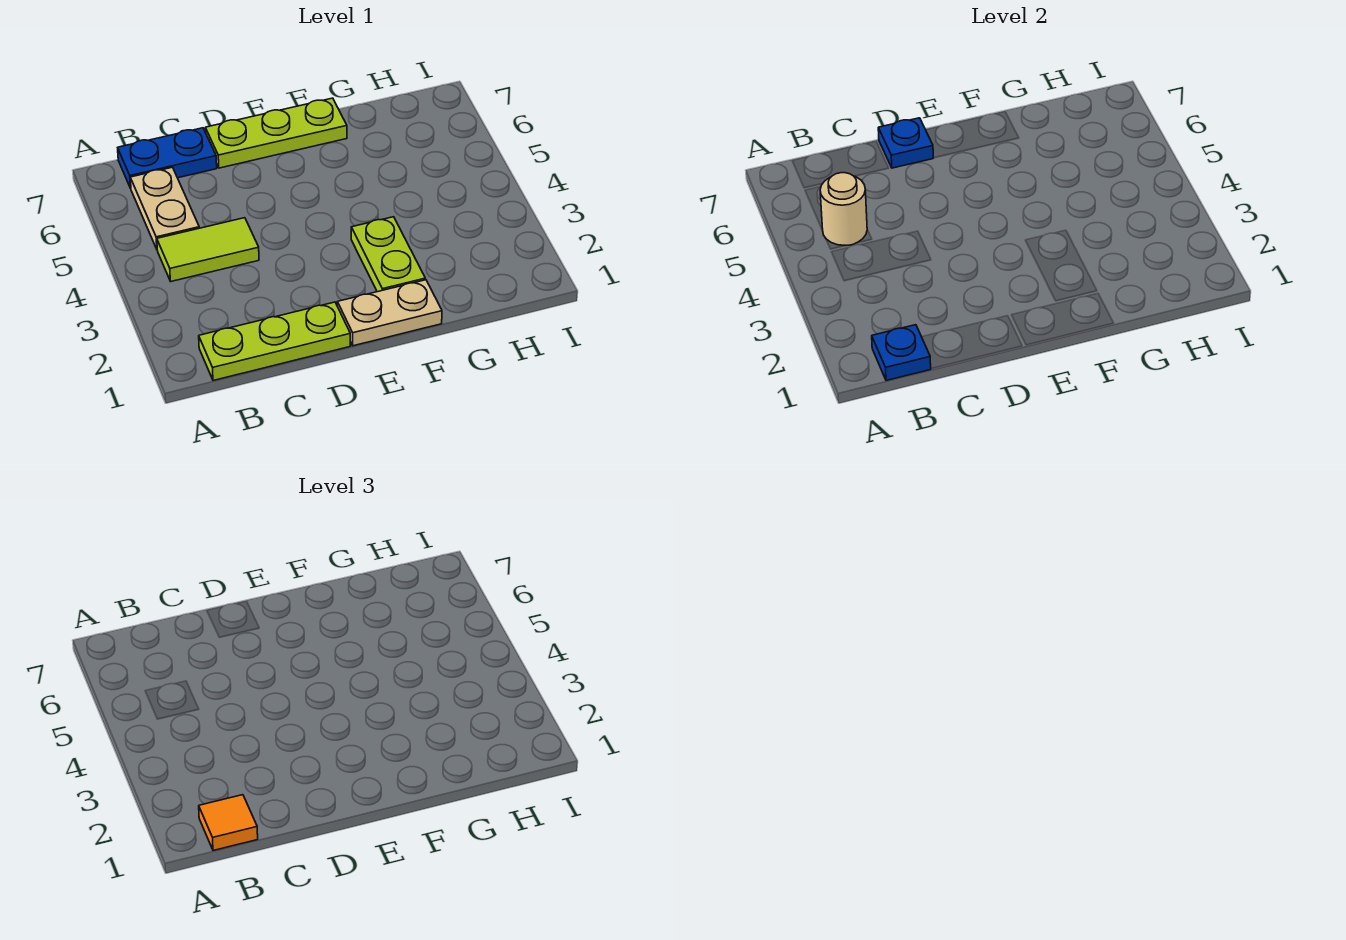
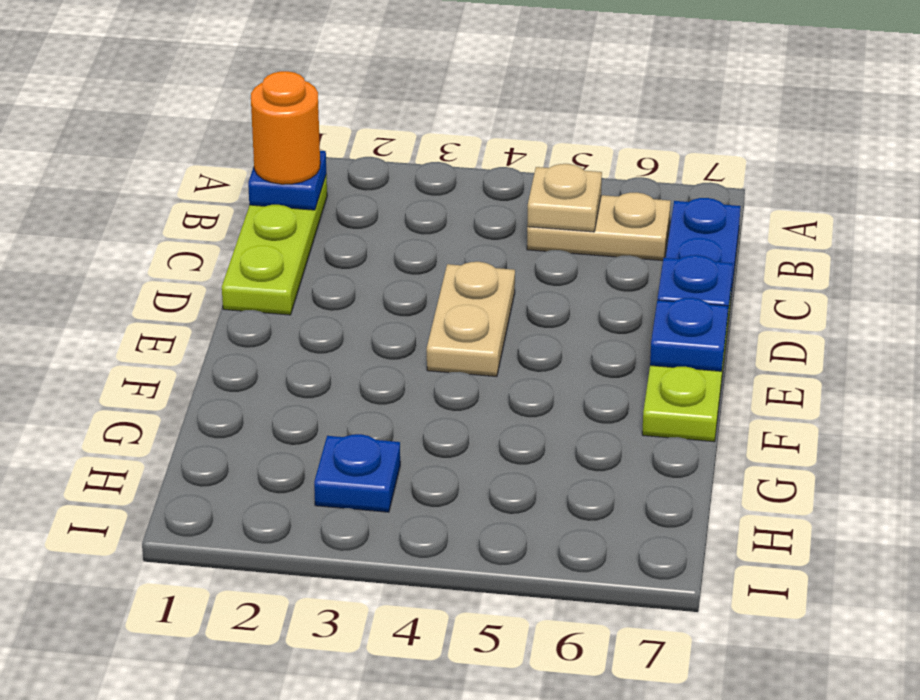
orange 1x1 tile [199,795,258,851] -> orange 1x1 round brick [251,71,320,184]
lime 1x2 tile [157,218,259,281] -> none
tan 1x1 round brick [820,173,867,246] -> tan 1x1 plate [527,164,602,232]
tan 1x2 plate [337,280,442,346] -> tan 1x2 plate moved to [427,262,515,377]
none -> blue 1x1 plate [650,298,728,371]
lime 1x2 plate [351,217,425,292] -> none
none -> blue 1x1 plate [314,434,400,512]

